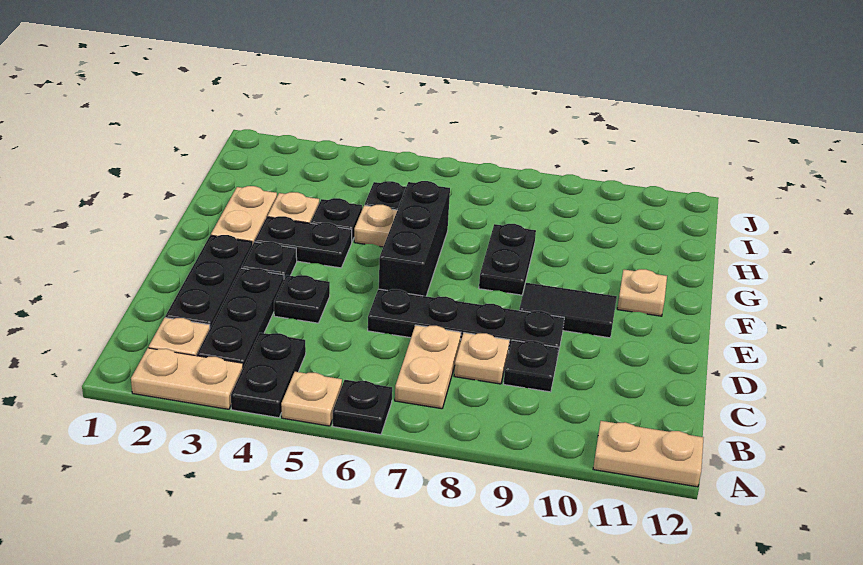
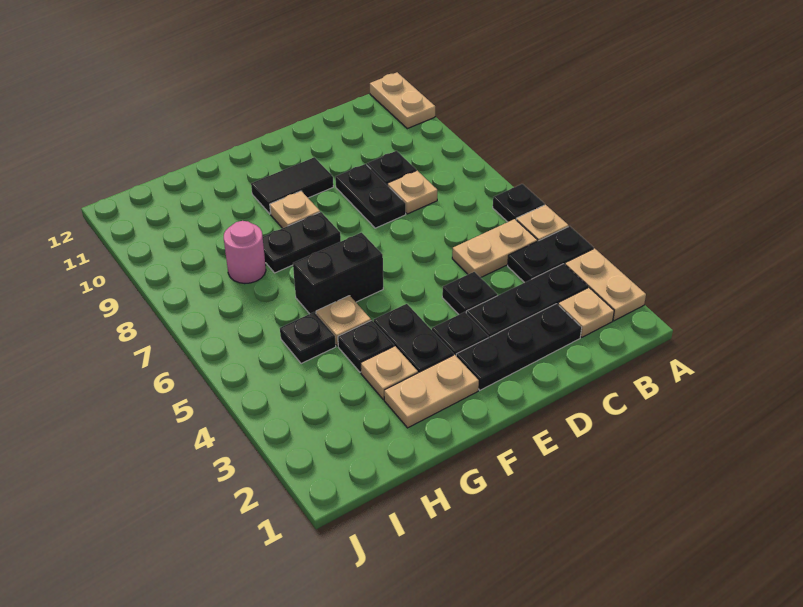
tan 1x2 plate [395,325,461,409] -> tan 1x2 plate moved to [452,219,537,278]
black 1x4 plate [368,289,564,358] -> black 1x2 plate [335,164,406,228]
black 1x3 brick [379,181,450,296] -> black 1x2 brick [293,233,383,314]
black 1x2 tile [519,283,617,338] -> black 1x2 tile turned to [251,157,333,214]
tan 1x1 plate [617,269,667,316] -> tan 1x1 plate moved to [270,191,320,228]
none -> pink 1x1 round brick [224,221,266,284]

